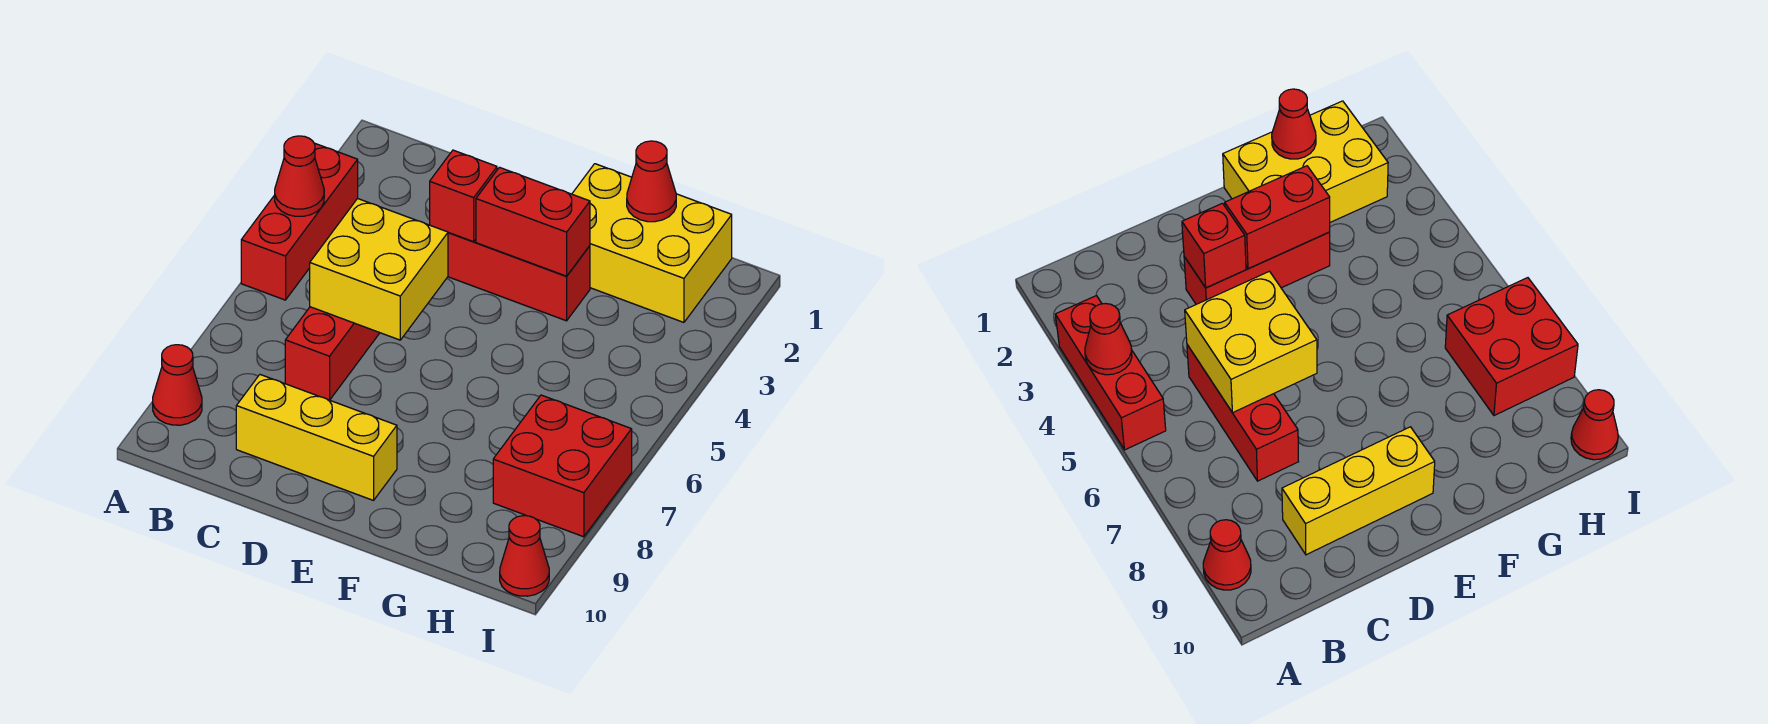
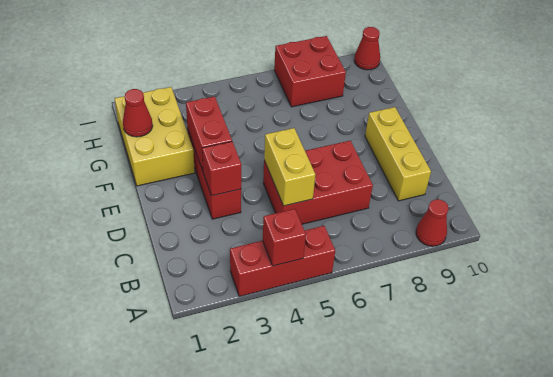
red 1x1 cone [275,136,324,216] -> red 1x1 brick [263,209,306,266]
red 1x3 brick [285,307,379,400] -> red 2x3 brick [263,141,373,224]
yellow 2x2 brick [310,198,448,340] -> yellow 1x2 brick [264,128,315,206]

